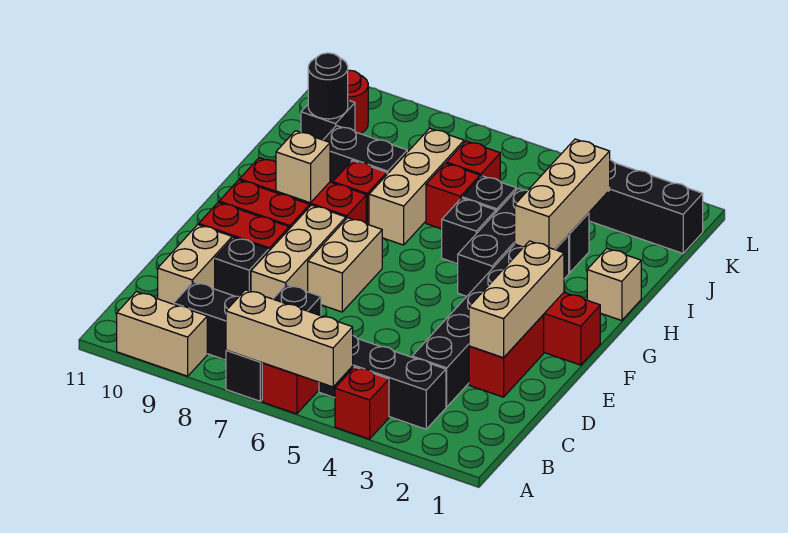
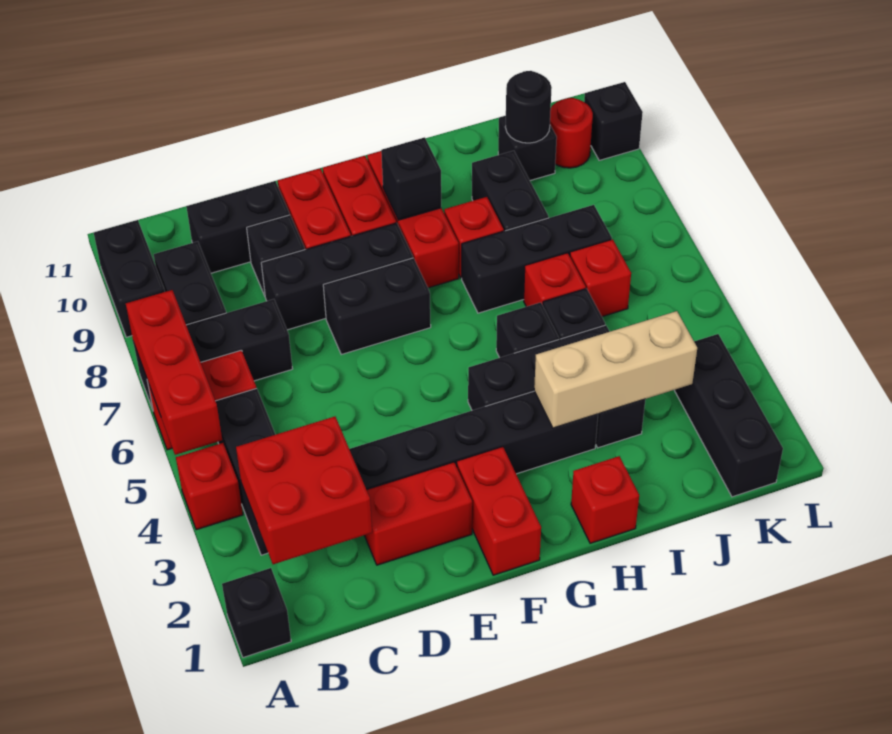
none -> black 1x1 brick [222,568,291,657]
tan 1x3 brick [226,290,353,387] -> red 1x3 brick [126,290,222,455]
tan 1x2 brick [117,292,207,376] -> black 1x2 brick [94,220,165,337]
none -> red 2x2 brick [236,417,372,564]
tan 1x2 brick [158,225,232,304] -> black 1x2 brick [186,181,290,273]
tan 1x3 brick [469,241,564,358] -> none
tan 1x3 brick [251,205,346,299] -> black 1x3 brick [261,223,413,330]
tan 1x2 brick [308,218,382,312] -> black 1x2 brick [323,258,431,354]
tan 1x1 brick [276,131,330,203] -> black 1x1 brick [381,137,441,220]
tan 1x1 brick [587,249,641,321] -> red 1x1 brick [571,456,639,543]
tan 1x3 brick [369,128,464,245] -> black 1x3 brick [462,205,612,313]
none -> black 1x1 brick [584,82,643,160]

